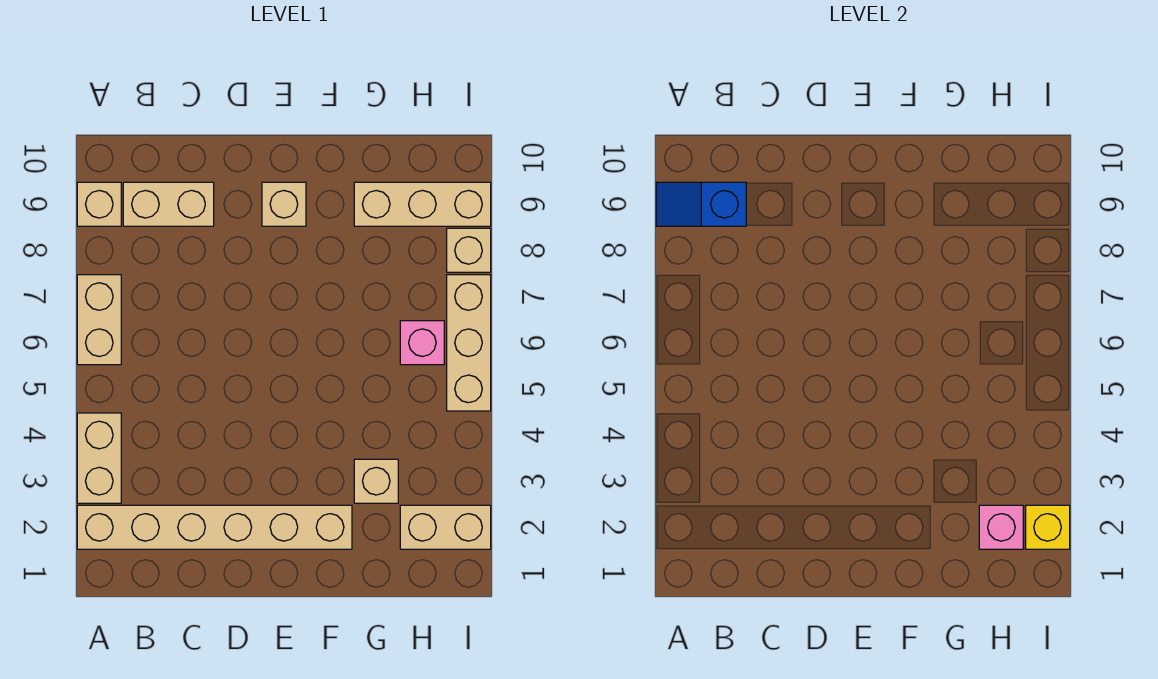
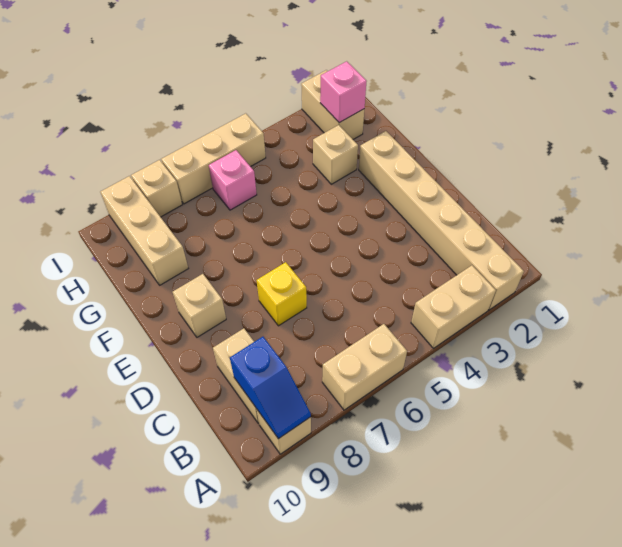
yellow 1x1 brick [1026,505,1070,549] -> yellow 1x1 brick moved to [257,262,307,326]

